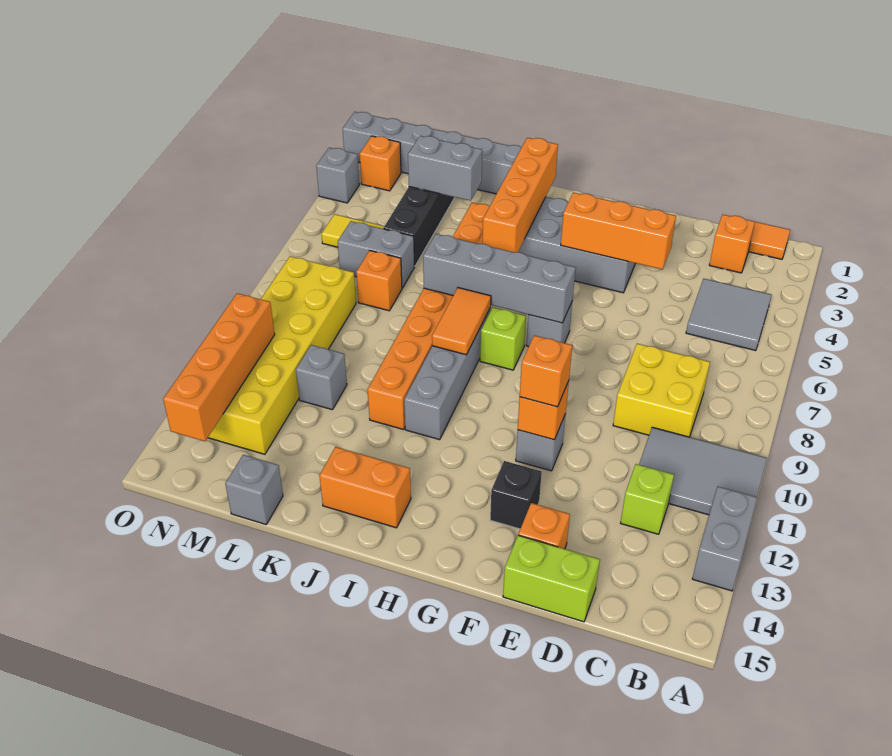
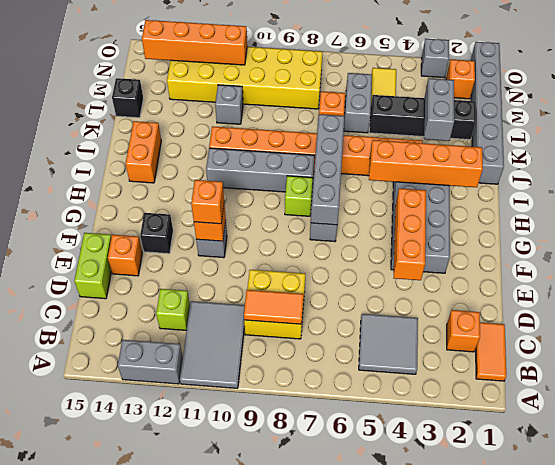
orange 1x2 tile [432,288,491,355] -> orange 1x2 tile moved to [244,290,304,324]
grey 1x1 brick [225,455,283,524] -> black 1x1 brick [112,78,143,118]

